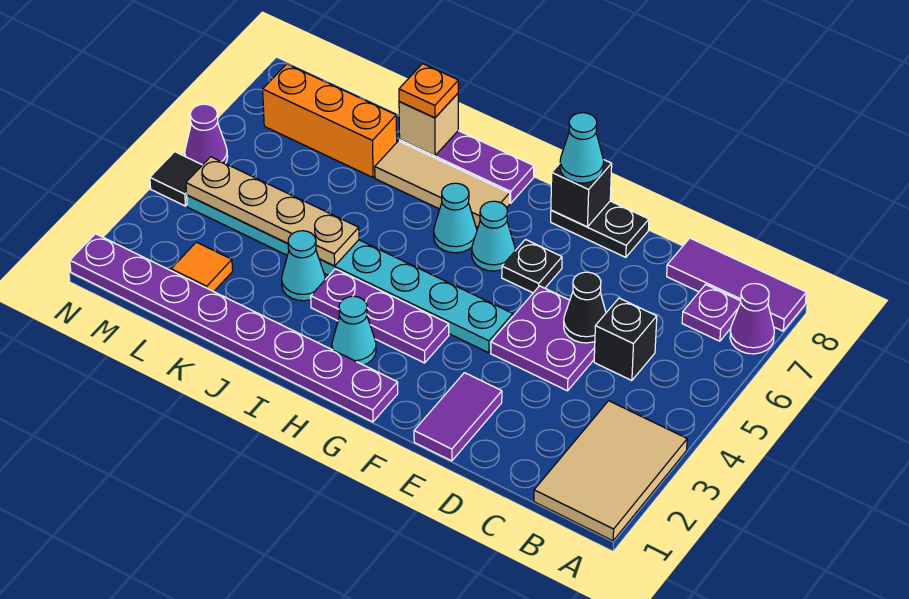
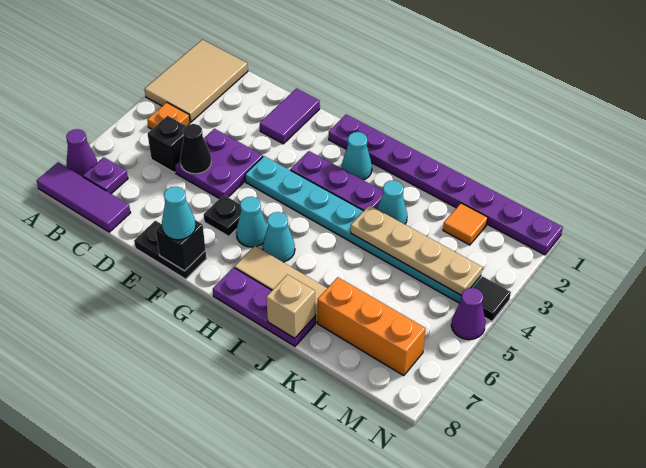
orange 1x1 plate [399,64,458,118] -> orange 1x1 plate moved to [147,102,190,129]

